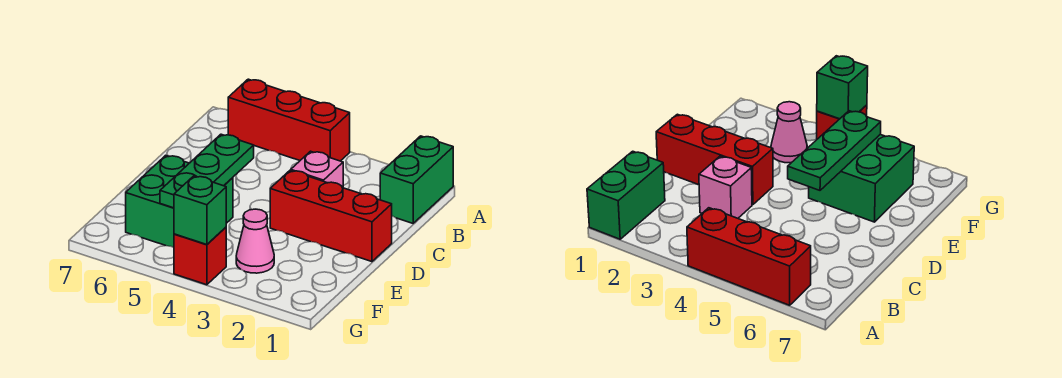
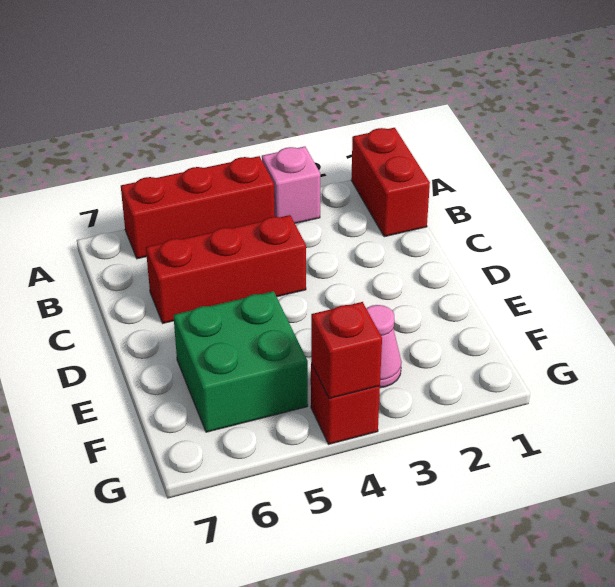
green 1x2 brick [380,136,453,223] -> red 1x2 brick [351,128,430,237]
pink 1x1 brick [291,151,343,188] -> pink 1x1 brick moved to [262,147,320,223]
red 1x3 brick [270,170,392,262] -> red 1x3 brick moved to [146,215,306,323]
green 1x3 plate [160,134,254,208] -> none
green 1x1 brick [174,176,226,245] -> red 1x1 brick [311,302,382,399]

